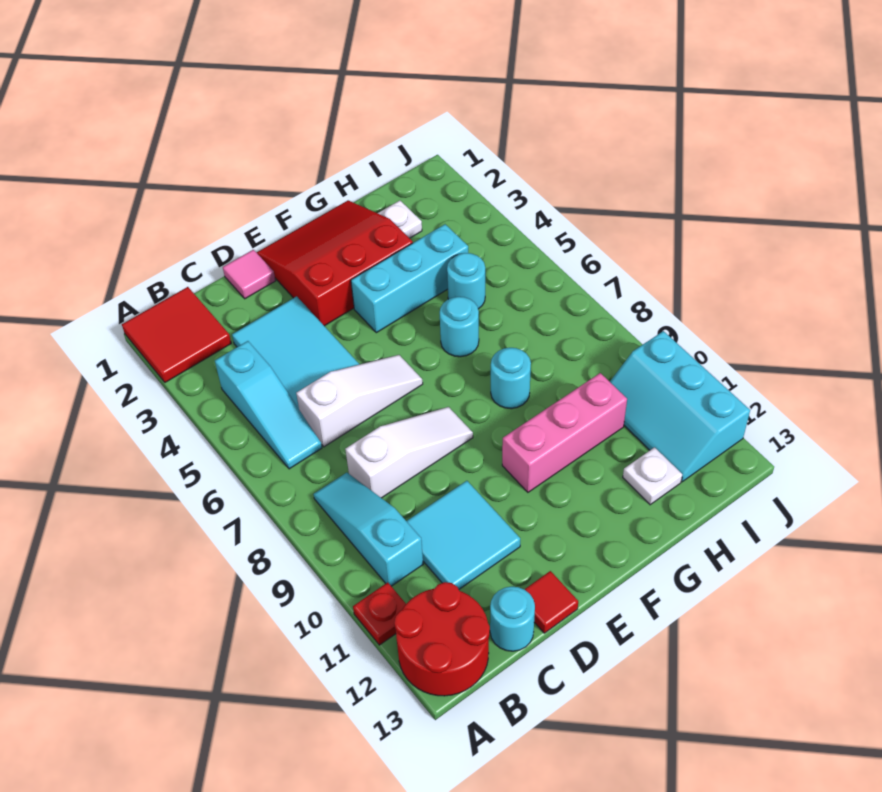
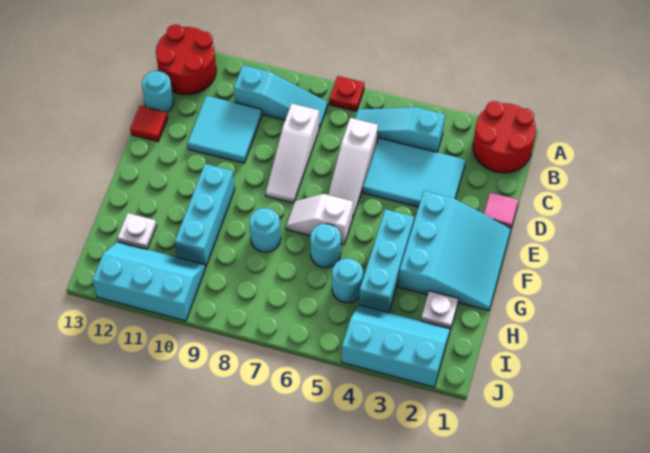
red 2x2 tile [122,287,231,382] -> red 2x2 round brick [473,101,536,173]
red 1x1 plate [353,582,406,645] -> red 1x1 plate moved to [329,76,364,111]
red 3x3 slope [256,200,413,326] -> cyan 3x3 slope [398,191,511,311]
none -> white 1x2 slope [286,194,353,244]
pink 1x3 brick [502,373,627,492] -> cyan 1x3 brick [175,164,235,266]
none -> cyan 2x3 slope [342,305,450,387]

